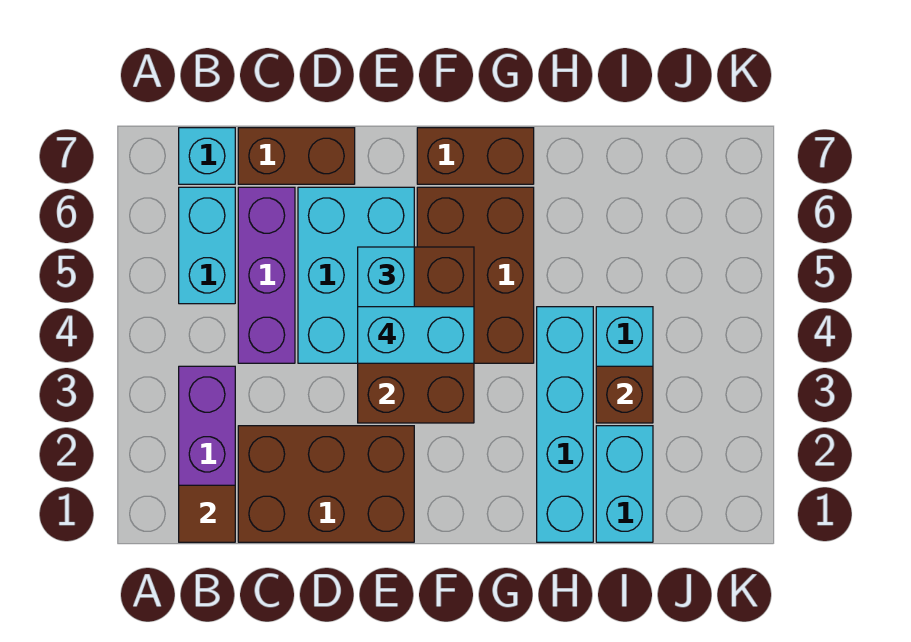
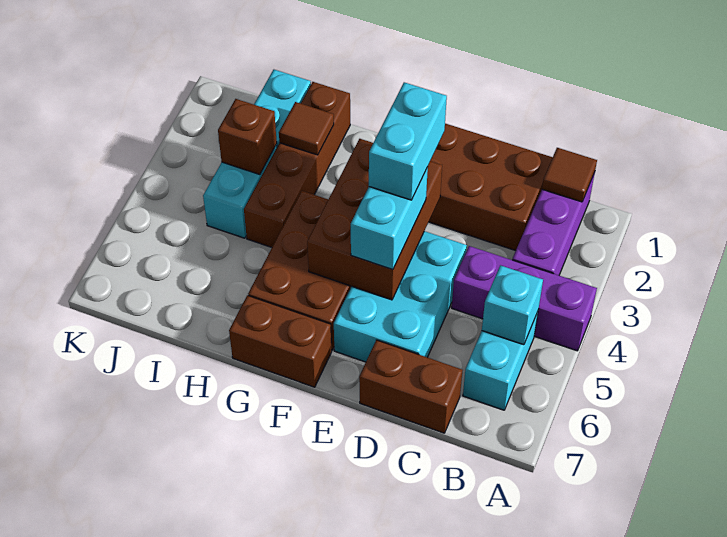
cyan 1x1 brick [179,128,235,184] -> cyan 1x1 brick moved to [482,265,543,345]
purple 1x3 brick [238,187,295,363] -> purple 1x3 brick turned to [452,246,597,351]
cyan 1x2 brick [358,307,474,363] -> cyan 1x2 brick turned to [369,82,447,200]
cyan 1x4 brick [537,307,593,542] -> brown 1x4 brick [244,82,350,247]
none -> brown 1x1 tile [279,102,334,155]

